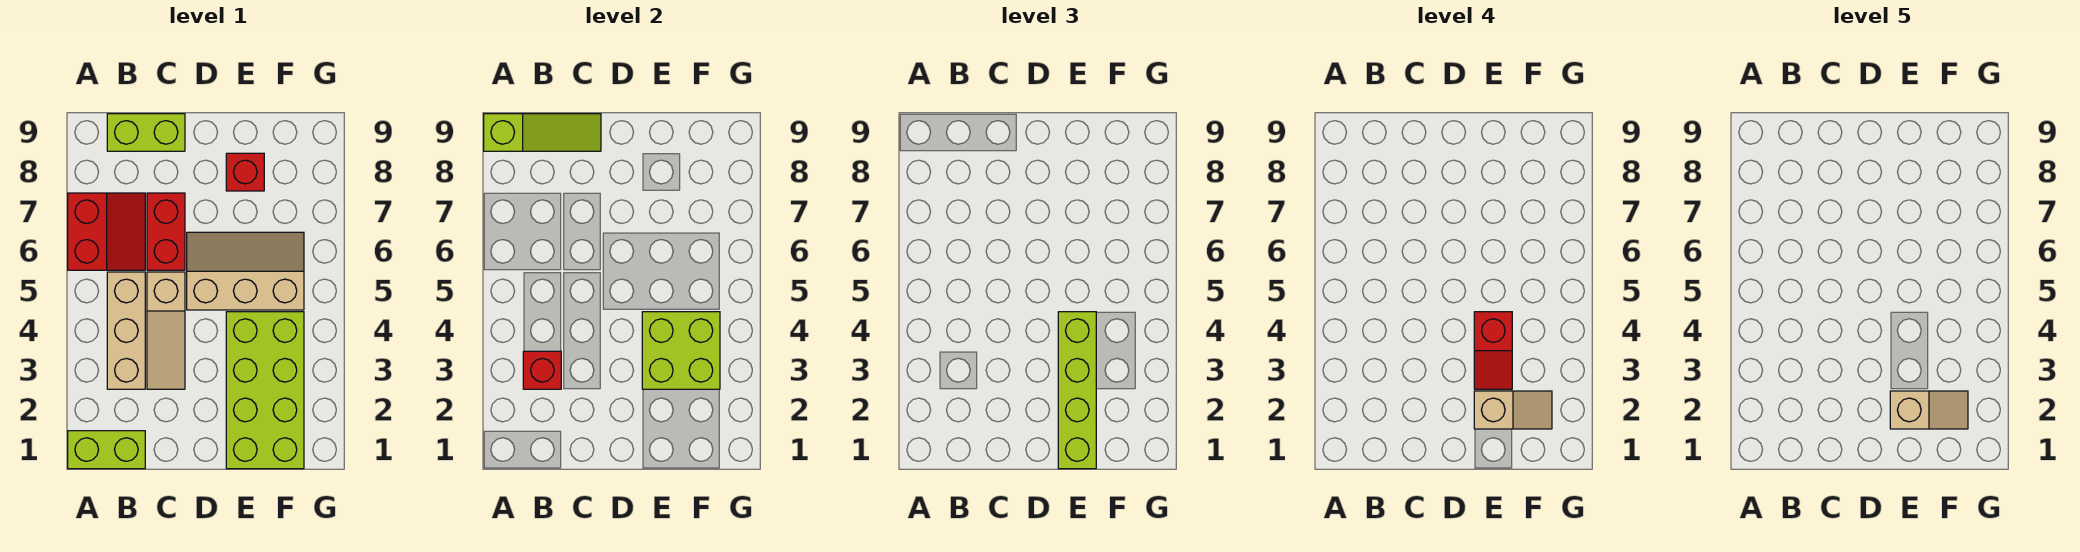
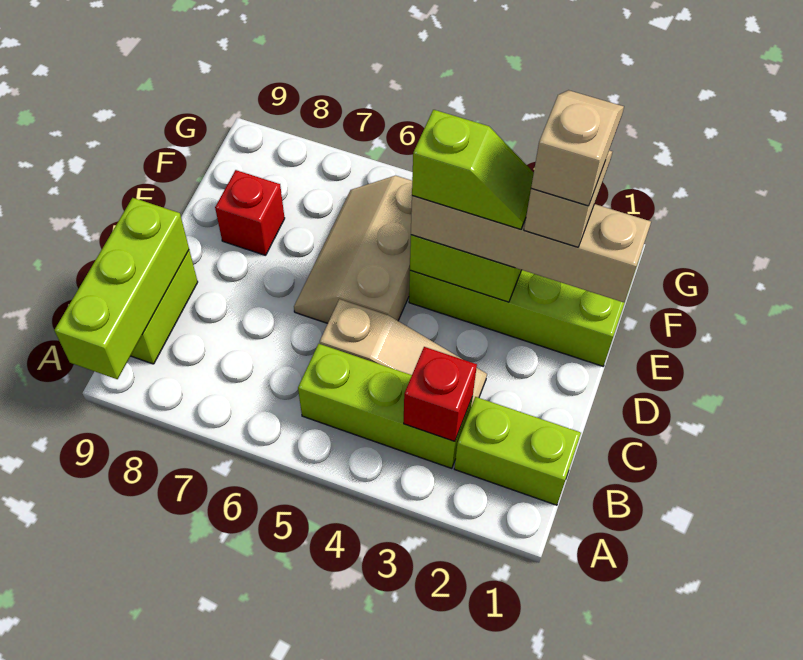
lime 1x2 brick [68,431,145,469] -> lime 1x2 brick turned to [454,397,581,505]
red 2x2 slope [68,193,145,270] -> none
lime 1x3 slope [484,114,601,151] -> lime 1x3 brick [55,198,189,379]
tan 1x3 brick [107,272,145,389] -> lime 1x3 brick [298,344,473,468]
red 1x2 brick [147,193,185,270] -> none
lime 1x4 brick [1058,312,1096,469] -> tan 1x4 brick [411,196,651,303]
red 1x2 slope [1474,312,1512,389] -> lime 1x2 slope [412,110,534,229]

